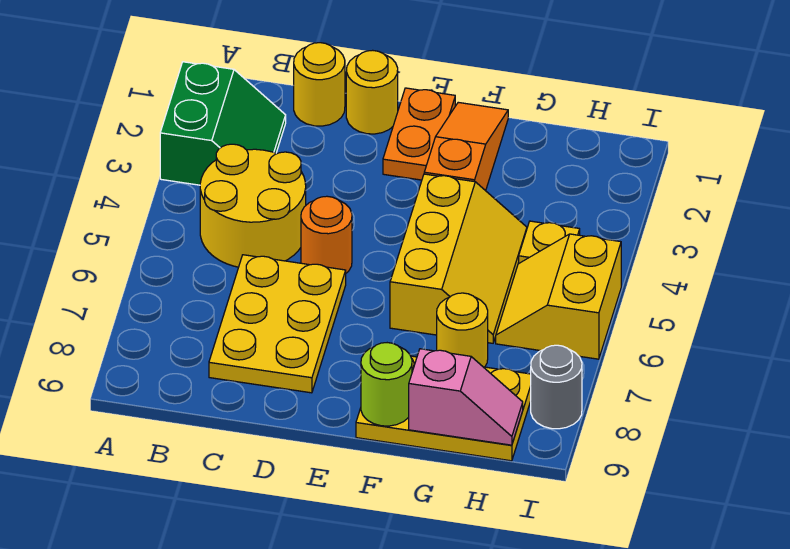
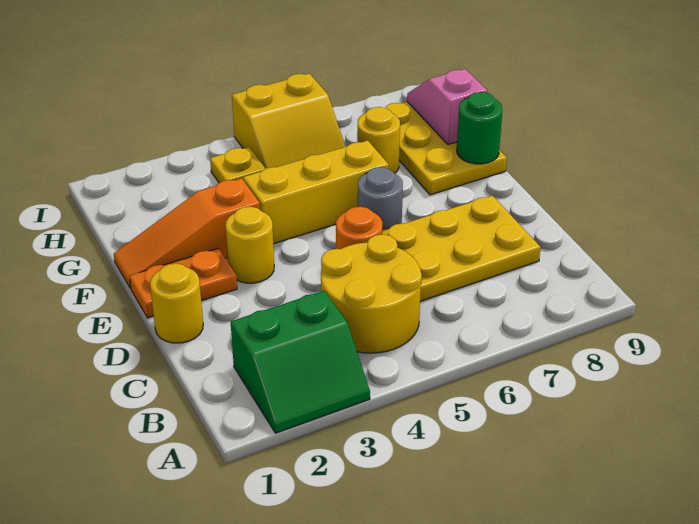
green 2x2 slope [160,62,286,185] -> green 2x2 slope turned to [231,291,370,433]
yellow 1x1 round brick [294,43,345,126] -> yellow 1x1 round brick moved to [226,207,274,283]
lime 1x1 round brick [361,343,412,426] -> green 1x1 round brick [457,92,502,164]
grey 1x1 round brick [531,345,582,429] -> grey 1x1 round brick moved to [358,167,403,230]

